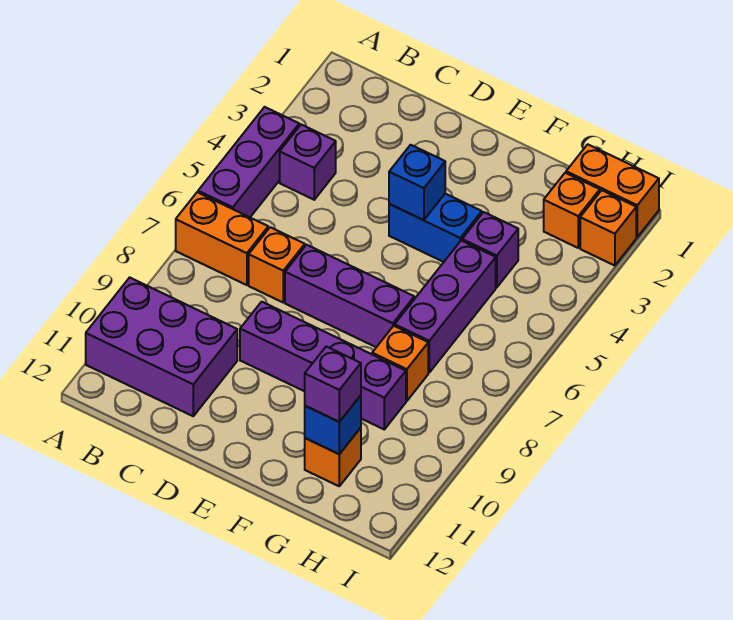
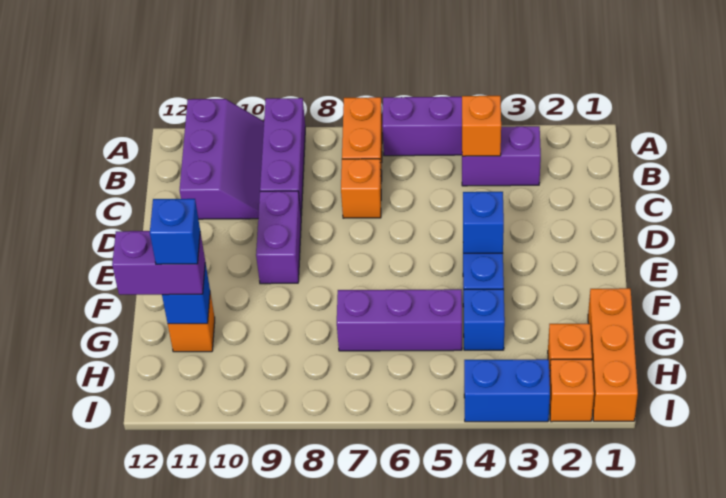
purple 2x3 brick [86,277,237,416] -> purple 2x3 slope [180,99,264,219]
purple 1x1 brick [280,125,336,200] -> purple 1x2 brick [462,126,541,186]
purple 1x3 brick [285,245,414,347] -> purple 1x3 brick moved to [260,98,305,216]
purple 1x4 brick [240,302,406,429] -> purple 1x2 brick [256,191,301,284]
purple 1x1 brick [462,212,518,287] -> blue 1x1 brick [464,289,505,350]
orange 1x1 brick [372,326,428,401] -> orange 1x1 brick moved to [462,96,501,156]
purple 1x1 brick [305,347,361,422] -> purple 1x2 brick [112,231,205,295]
none -> blue 1x1 brick [150,199,200,264]
orange 1x2 brick [566,144,659,237] -> orange 1x3 brick [588,288,638,421]
none -> blue 1x2 brick [464,359,550,422]

